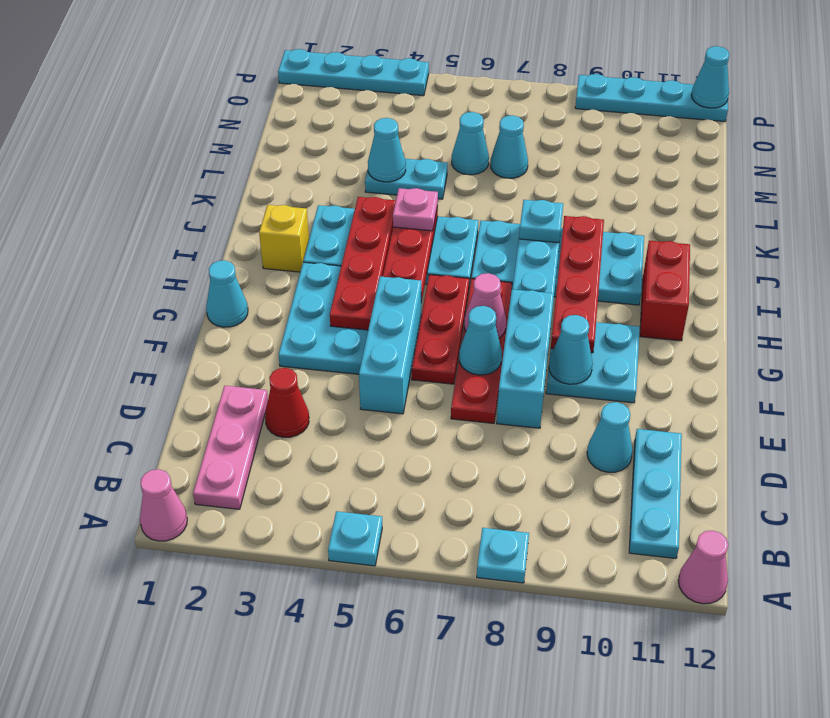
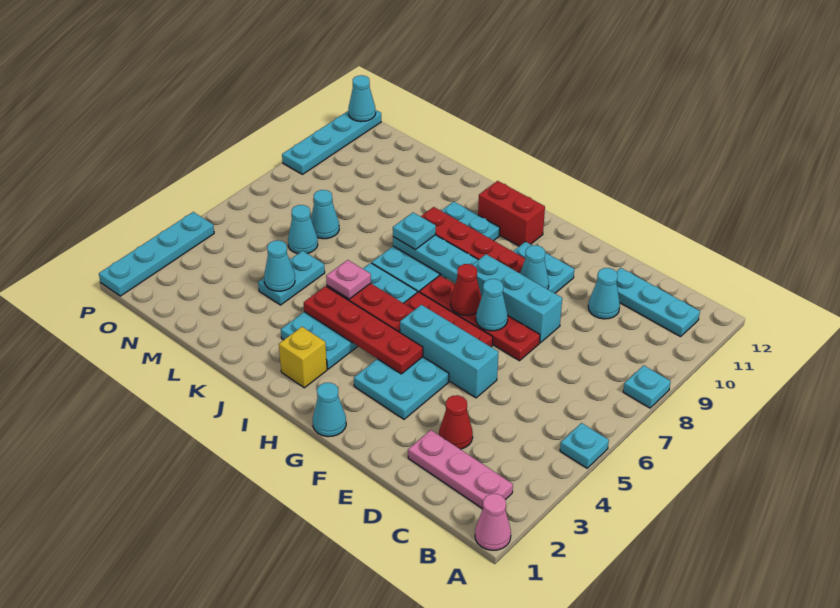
pink 1x1 cone [678,531,728,604] -> none
cyan 2x3 plate [279,262,368,374] -> cyan 2x2 plate [354,357,449,419]
pink 1x1 cone [464,273,506,338] -> red 1x1 cone [451,264,482,315]

